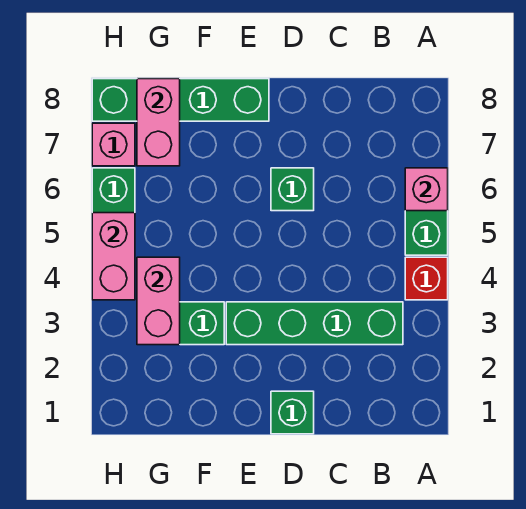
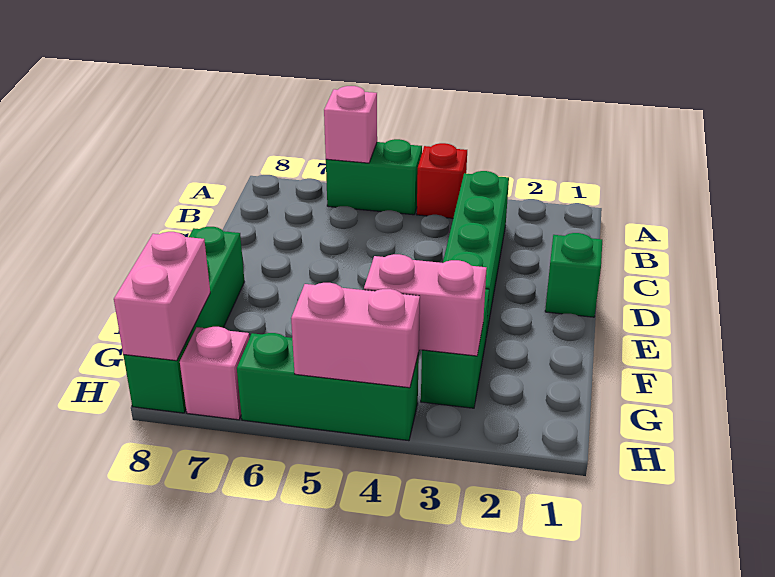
green 1x1 brick [271,168,314,211] -> none
pink 1x2 brick [137,79,180,166] -> pink 1x2 brick turned to [114,232,210,361]

